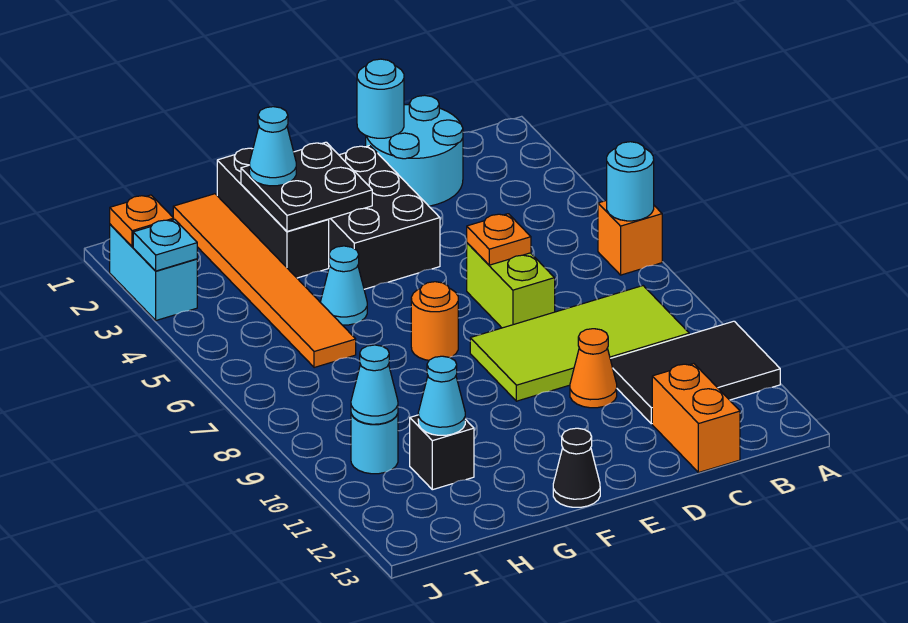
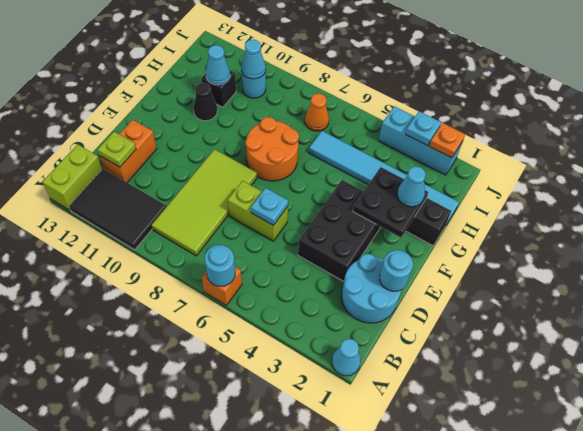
black 2x3 tile [610,321,780,424] -> black 2x3 tile turned to [69,169,167,250]
none -> lime 1x2 brick [42,144,102,210]
orange 1x2 brick [652,364,740,473] -> orange 1x2 brick turned to [100,120,157,182]
none -> lime 1x1 plate [98,132,136,167]
orange 1x1 plate [467,214,531,265] -> cyan 1x1 plate [251,188,288,225]
orange 1x1 cone [570,329,617,408] -> orange 1x1 cone moved to [305,93,329,131]
black 2x3 brick [328,146,440,289] -> black 2x3 brick turned to [298,180,381,281]
orange 1x1 round brick [411,282,458,360] -> orange 2x2 round brick [246,117,299,181]
black 1x1 cone [553,428,600,507] -> black 1x1 cone moved to [193,83,217,121]
cyan 1x1 cone [320,246,367,325] -> cyan 1x1 cone moved to [332,339,361,376]
orange 1x6 tile [173,194,356,368] -> cyan 1x6 tile [309,131,459,223]
cyan 1x2 brick [110,224,197,320] -> cyan 1x3 brick [379,106,462,175]

